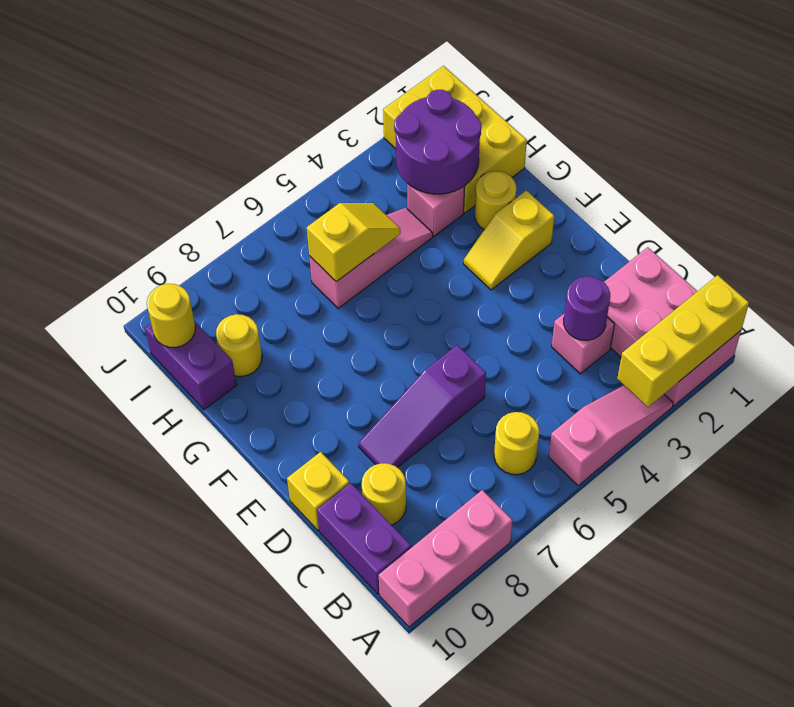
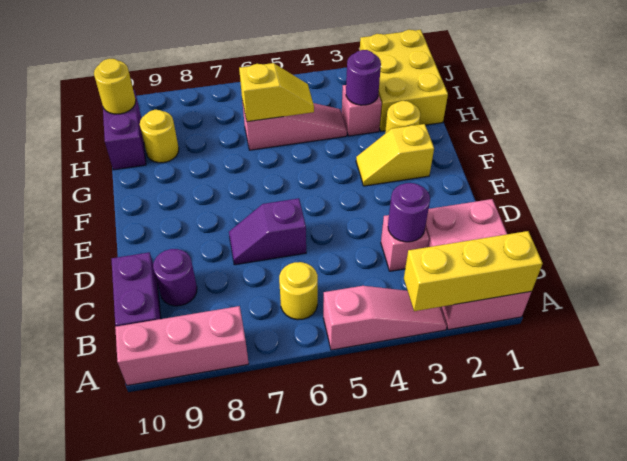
yellow 1x1 round brick [362,463,406,525] -> purple 1x1 round brick [153,249,197,306]
purple 1x3 slope [359,345,486,467] -> purple 1x2 slope [229,198,306,265]
yellow 1x1 brick [287,452,349,531] -> none
purple 2x2 round brick [394,90,481,194] -> purple 1x1 round brick [346,50,381,105]

